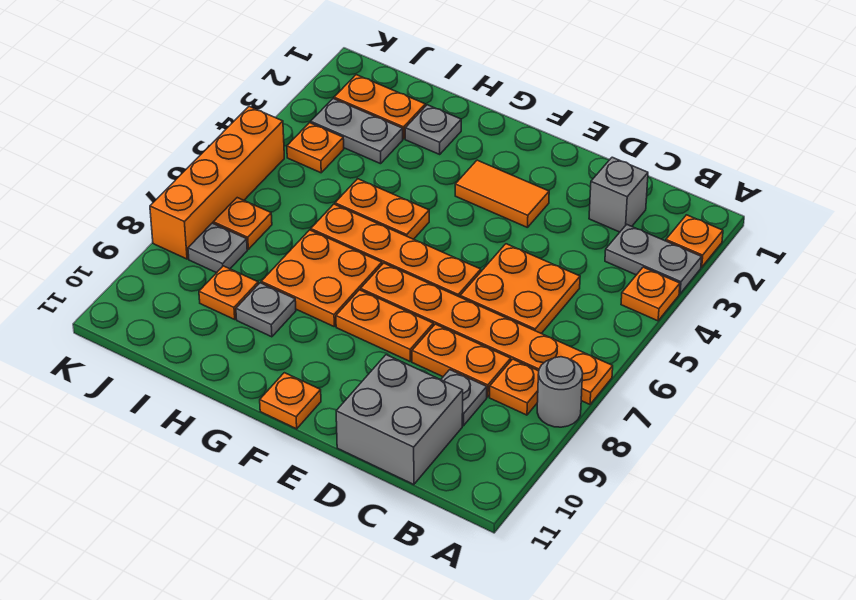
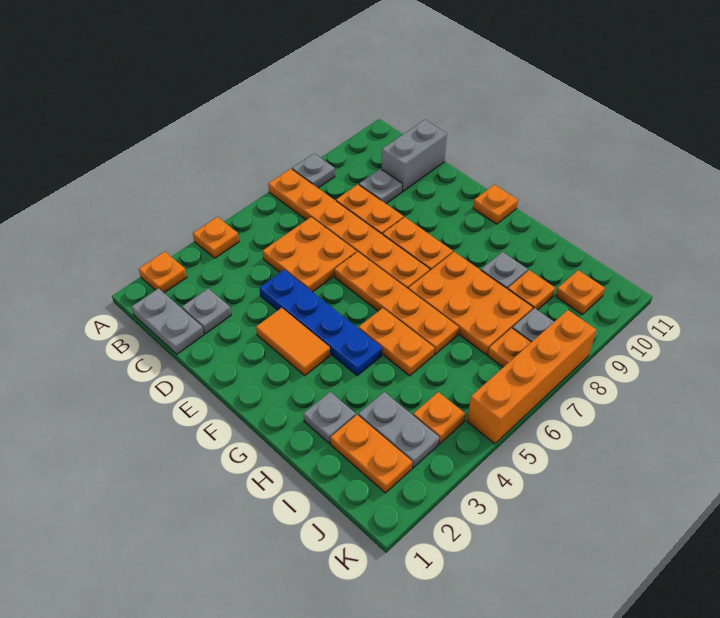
grey 1x2 plate [605,224,702,294] -> grey 1x2 plate moved to [132,288,204,354]
grey 1x1 round brick [537,357,583,427] -> grey 1x1 plate [292,154,335,188]
orange 1x1 plate [490,359,539,415] -> orange 1x1 plate moved to [556,270,605,314]
grey 1x1 brick [589,157,648,232] -> grey 1x1 plate [182,288,231,334]
grey 2x2 brick [336,355,463,485] -> grey 1x2 brick [382,120,447,191]
none -> blue 1x4 plate [259,270,382,376]
orange 2x2 plate [261,230,382,326] -> orange 2x3 plate [408,252,533,355]

